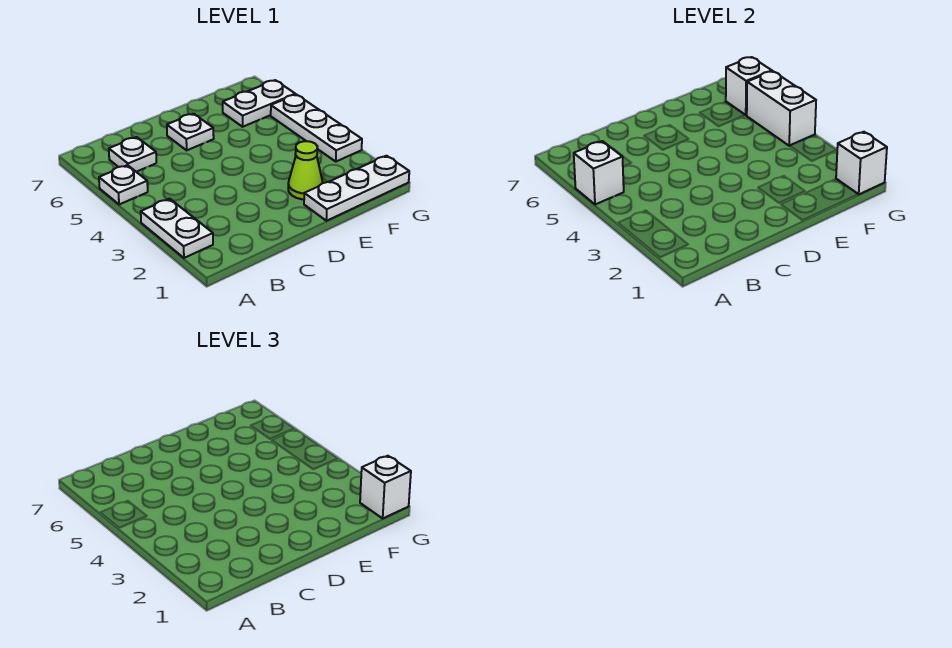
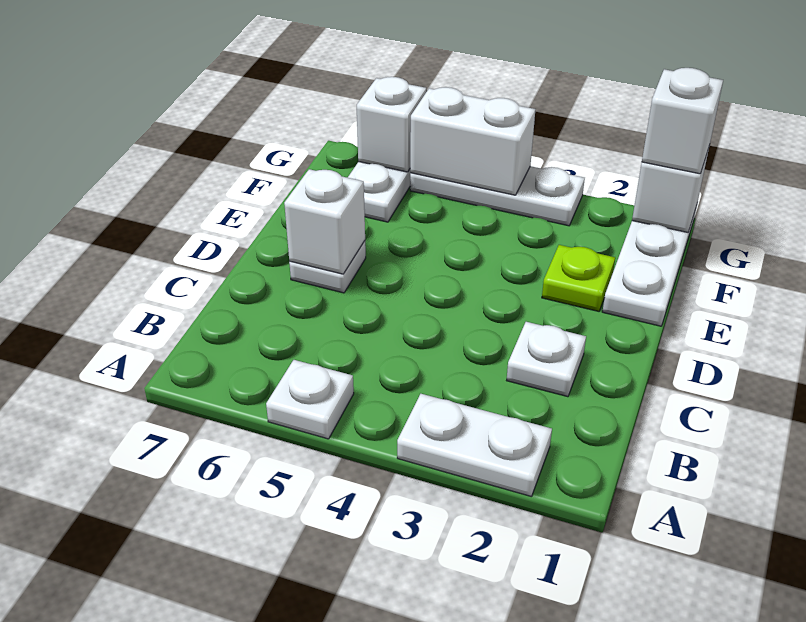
white 1x1 brick [574,141,624,204] -> white 1x1 brick moved to [284,169,365,274]
white 1x1 plate [109,137,156,172] -> white 1x1 plate moved to [507,322,586,397]
lime 1x1 cone [288,141,323,199] -> lime 1x1 plate [542,245,615,311]

